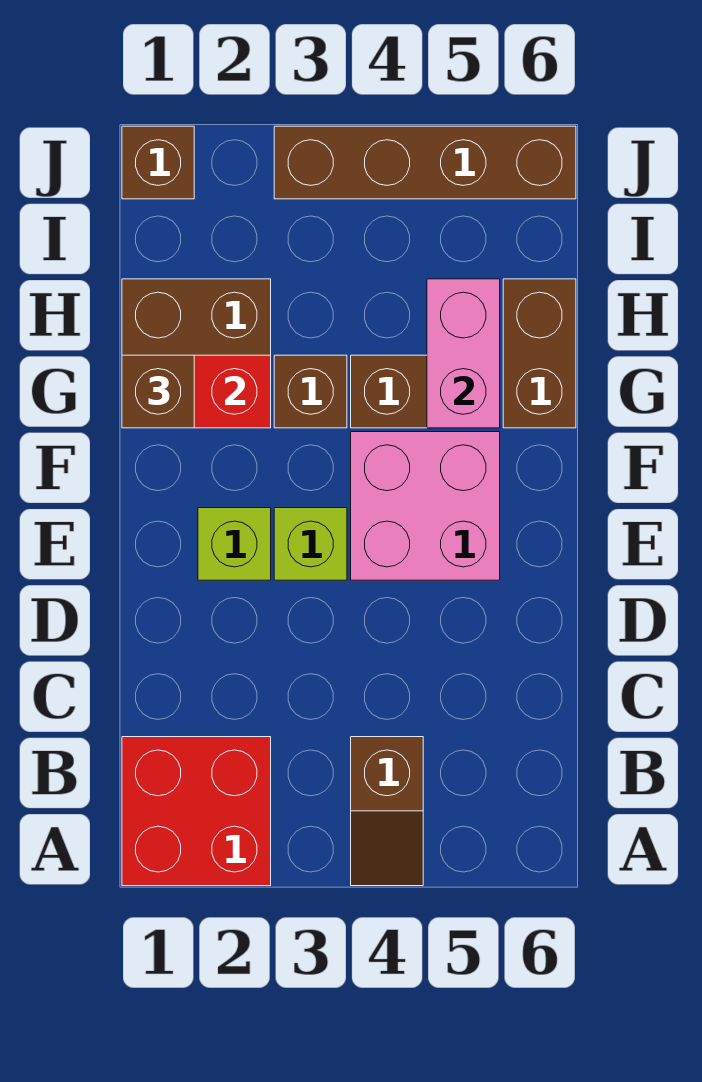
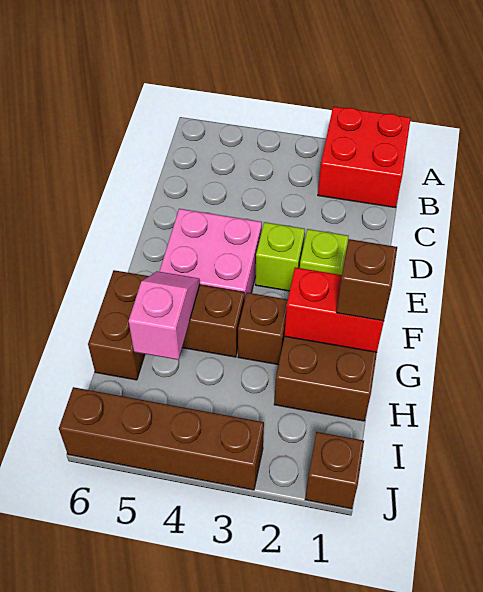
brown 1x2 slope [351,737,423,886] -> none
pink 1x2 brick [427,279,500,428] -> pink 1x2 slope [129,271,200,360]

